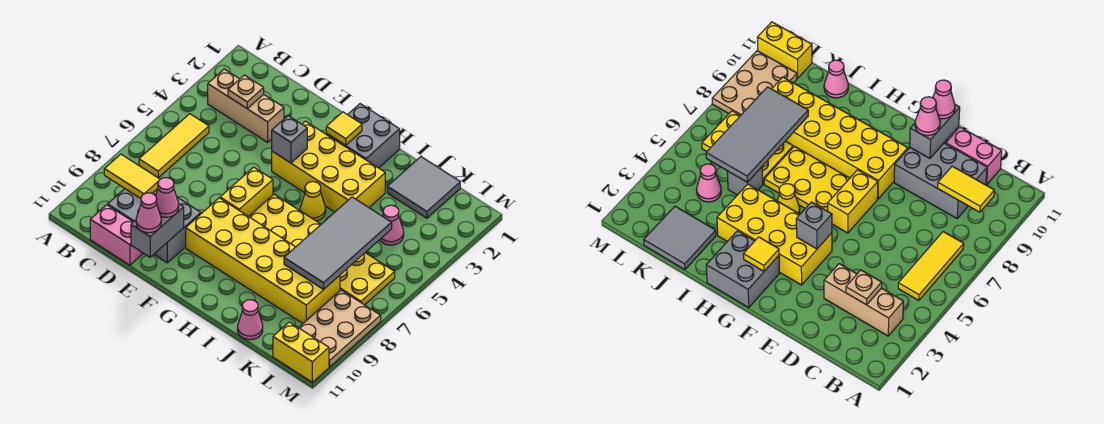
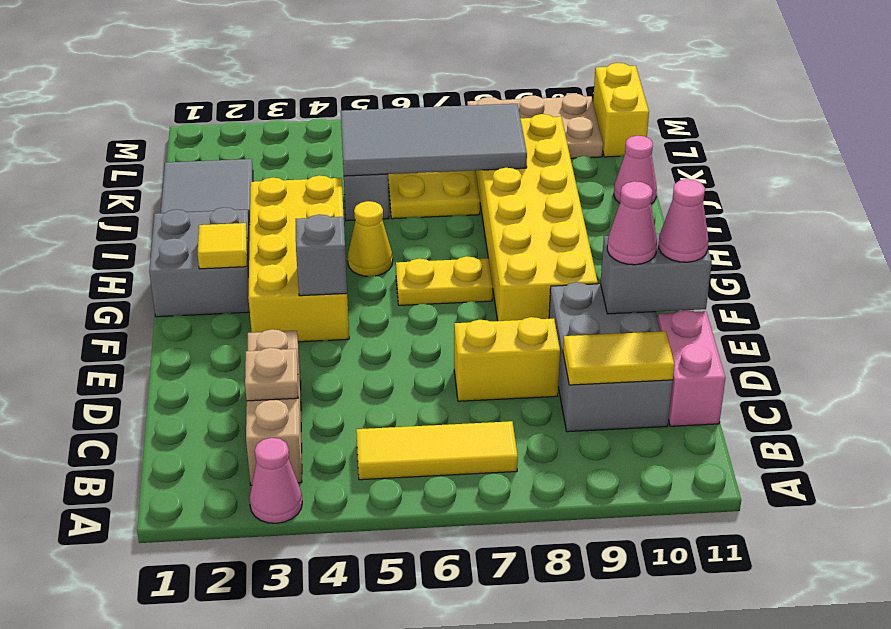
yellow 1x2 tile [104,154,160,199] -> yellow 1x2 tile turned to [563,331,674,385]
yellow 1x2 brick [220,167,273,217] -> yellow 1x2 brick moved to [454,317,560,401]
yellow 2x3 plate [249,194,321,247] -> yellow 1x2 plate [396,256,493,305]
pink 1x1 cone [380,205,404,245] -> pink 1x1 cone moved to [249,438,302,523]

